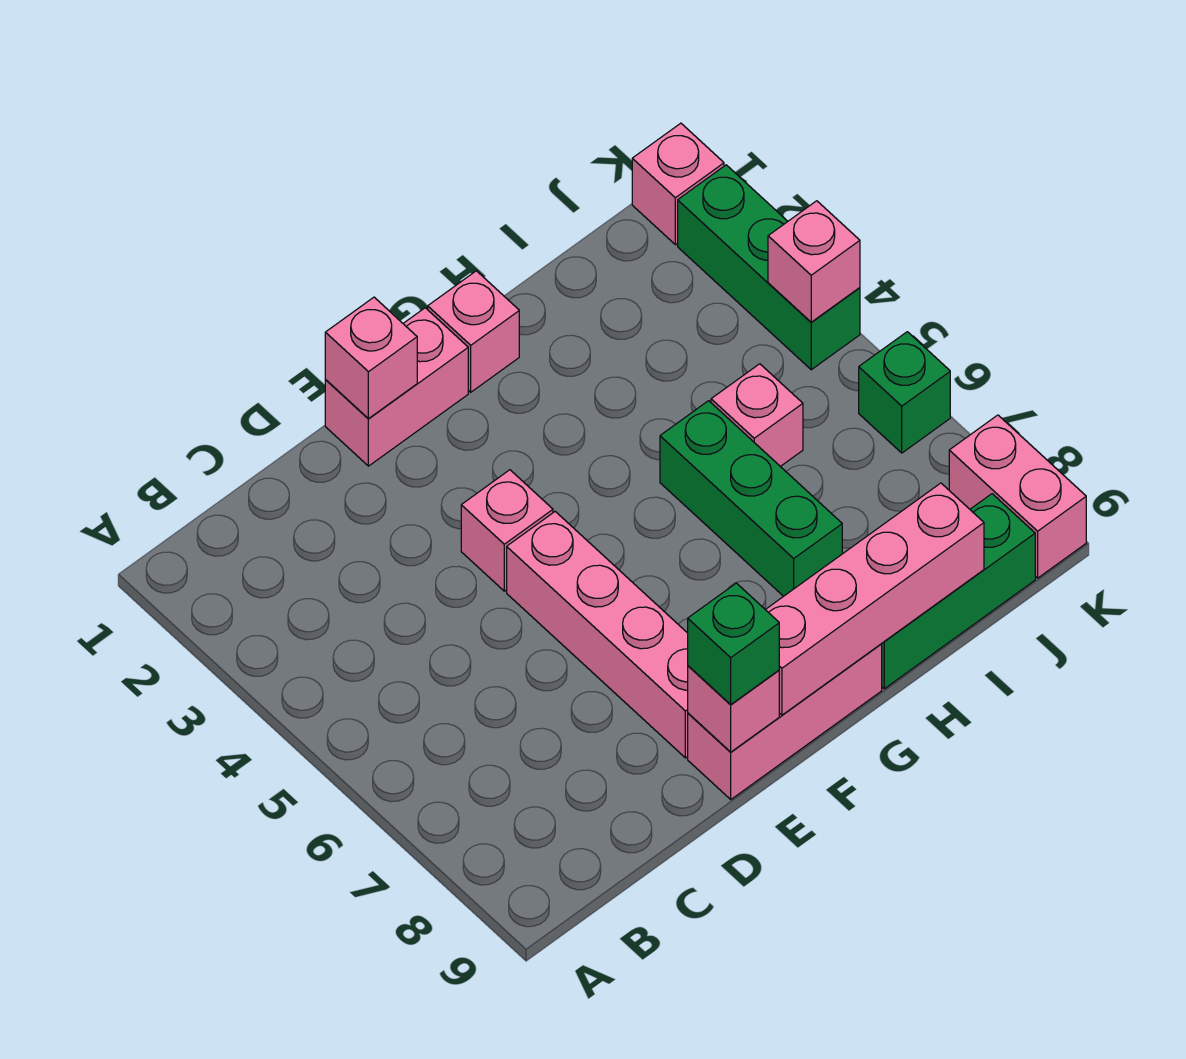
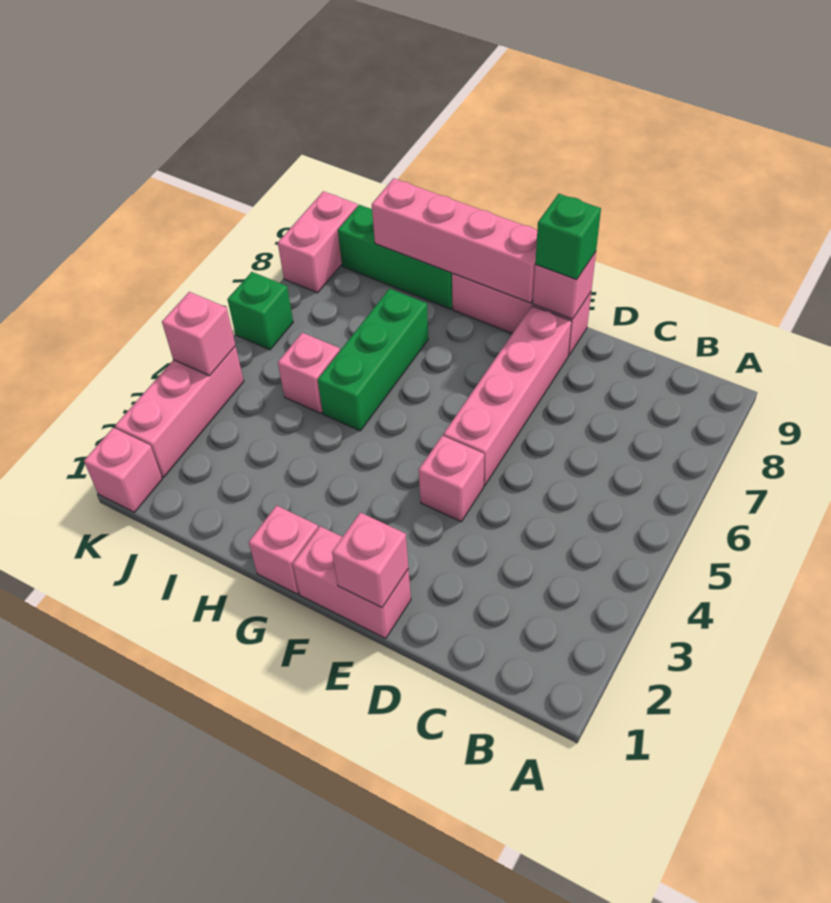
green 1x3 brick [678,165,860,370] -> pink 1x3 brick [115,346,244,477]

